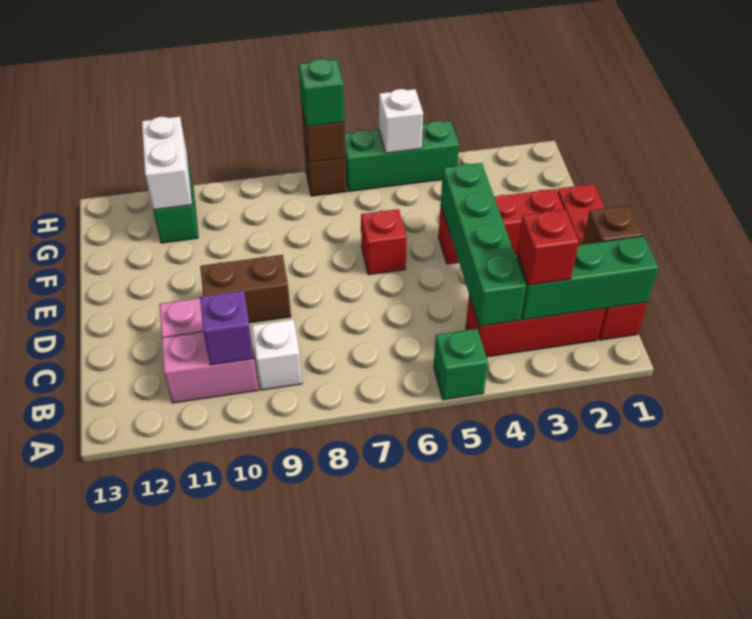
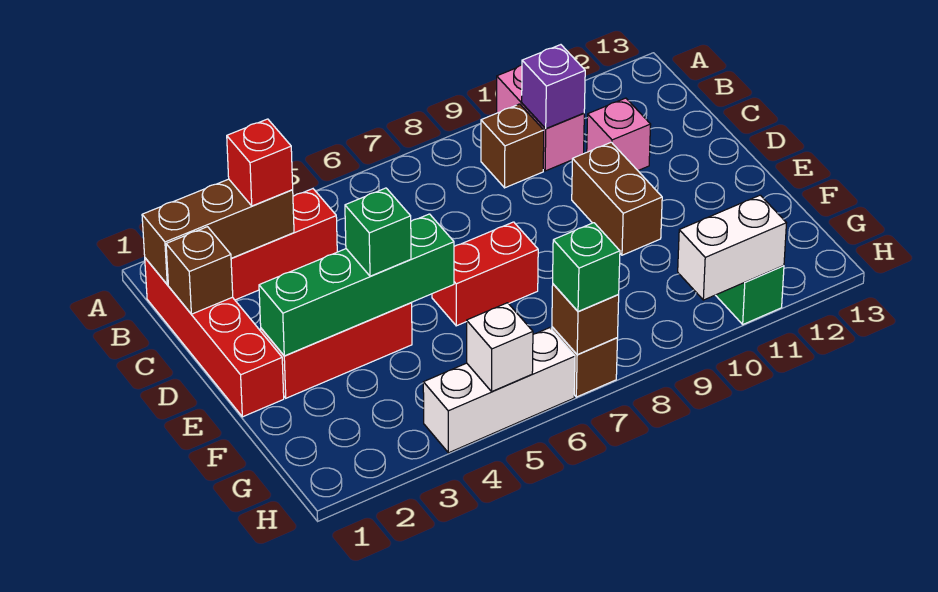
green 1x1 brick [434,329,488,400] -> green 1x1 brick moved to [345,188,411,276]
green 1x3 brick [516,236,659,320] -> brown 1x3 brick [142,179,294,285]
green 1x4 brick [441,163,526,326] -> green 1x4 brick turned to [259,214,454,356]
white 1x1 brick [252,319,302,390] -> brown 1x1 brick [481,104,544,188]
pink 1x2 brick [162,332,258,403] -> pink 1x2 brick turned to [497,65,584,171]
brown 1x2 brick [200,255,291,323] -> brown 1x2 brick turned to [572,142,662,255]
red 1x1 brick [361,209,407,275] -> red 1x2 brick [432,222,538,326]
white 1x2 brick [142,117,192,210] -> white 1x2 brick turned to [678,195,786,300]
green 1x3 brick [345,121,459,191] -> white 1x3 brick [423,328,575,453]

